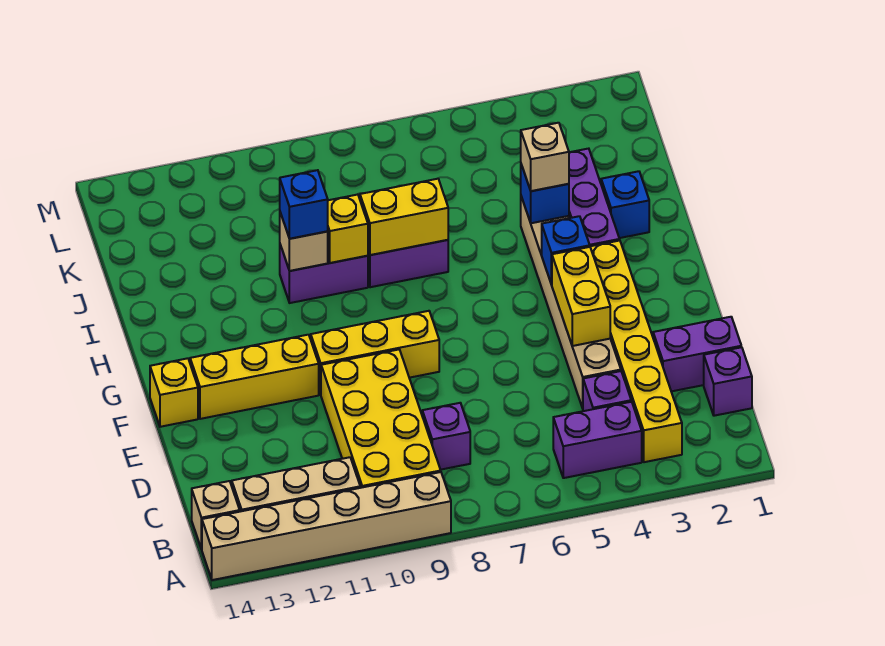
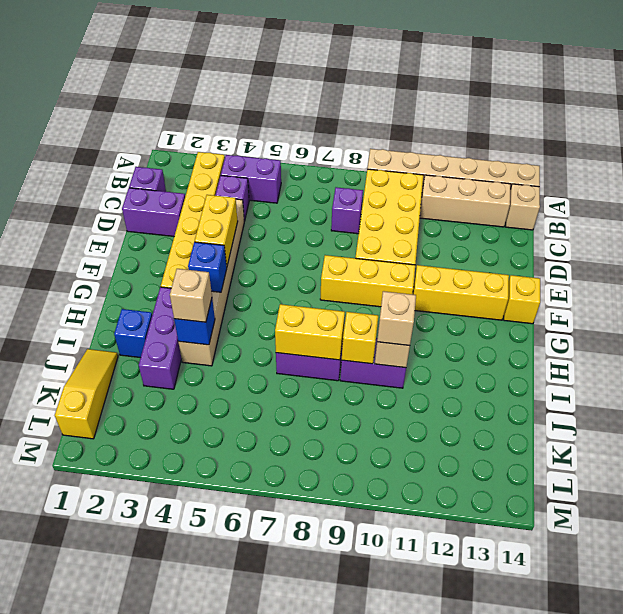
blue 1x1 brick [280,170,328,239] -> tan 1x1 brick [377,291,416,346]
none -> yellow 1x3 slope [55,349,118,439]

